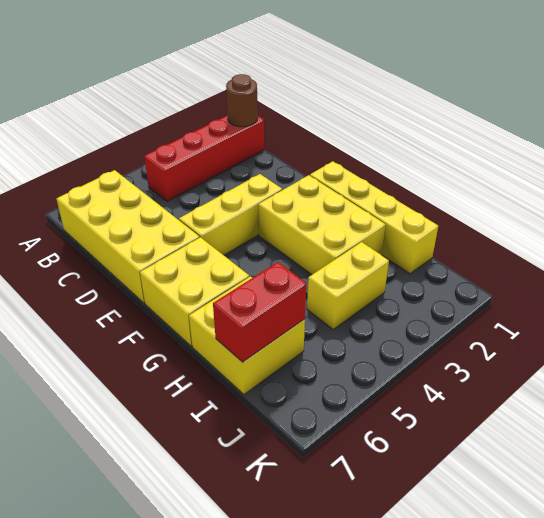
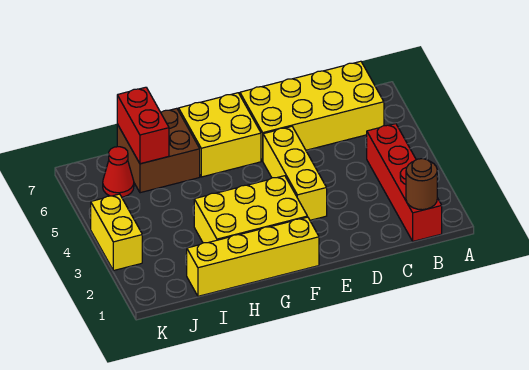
yellow 2x2 brick [189,277,305,394] -> brown 2x2 brick [117,108,200,193]
yellow 1x2 brick [307,242,389,329] -> yellow 1x2 brick moved to [91,194,142,271]
none -> red 1x1 cone [103,147,134,197]

